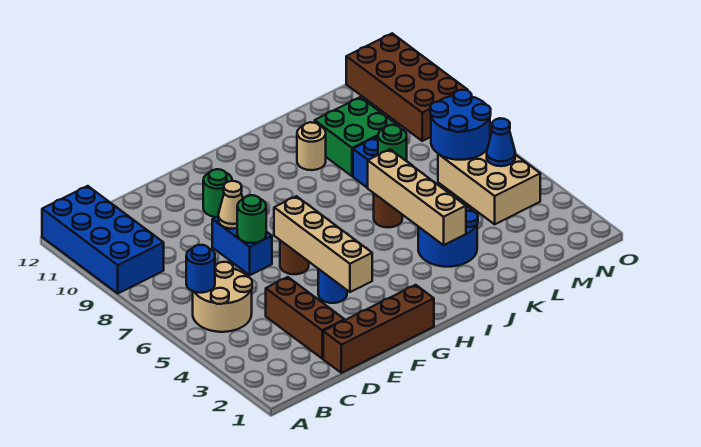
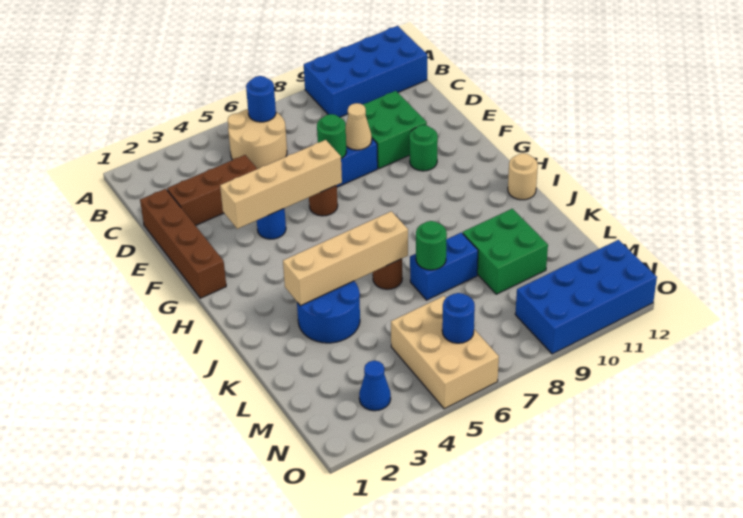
none -> green 2x2 brick [362,91,427,169]
tan 1x1 round brick [297,122,326,170] -> tan 1x1 round brick moved to [508,153,538,200]
tan 2x3 brick [438,136,540,224] -> tan 2x3 brick turned to [391,296,499,409]
blue 2x2 round brick [430,90,491,160] -> blue 1x1 round brick [442,293,475,343]
blue 1x1 cone [487,118,515,166] -> blue 1x1 cone moved to [359,361,391,411]
brown 2x4 brick [346,33,468,141] -> blue 2x4 brick [515,240,657,354]

